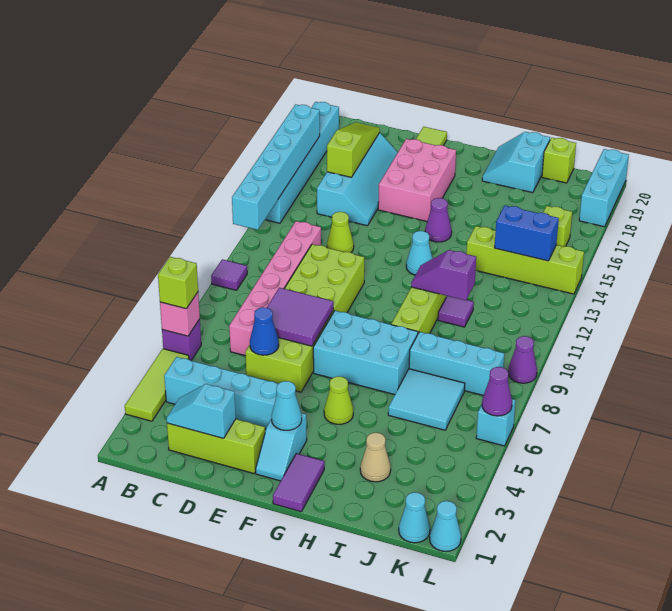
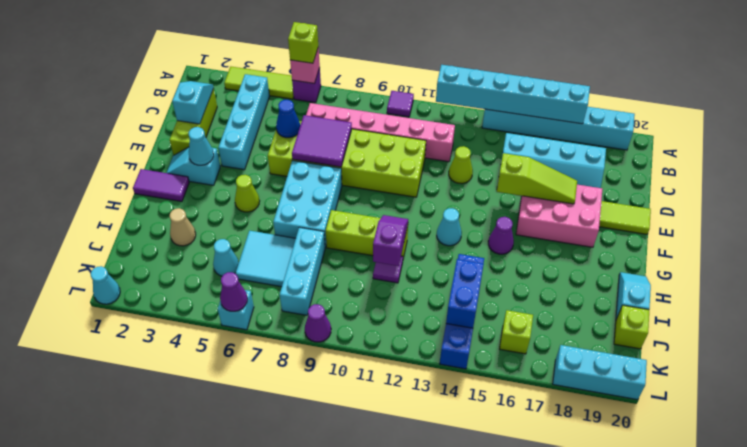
lime 1x3 slope [327,122,380,177] -> lime 1x3 slope moved to [497,153,577,204]
cyan 2x2 slope [482,132,550,193] -> cyan 1x2 slope [616,272,651,319]
lime 1x4 brick [466,226,584,294] -> blue 1x4 brick [440,254,484,369]
cyan 1x1 cone [399,492,430,543] -> cyan 1x1 cone moved to [213,239,239,276]

